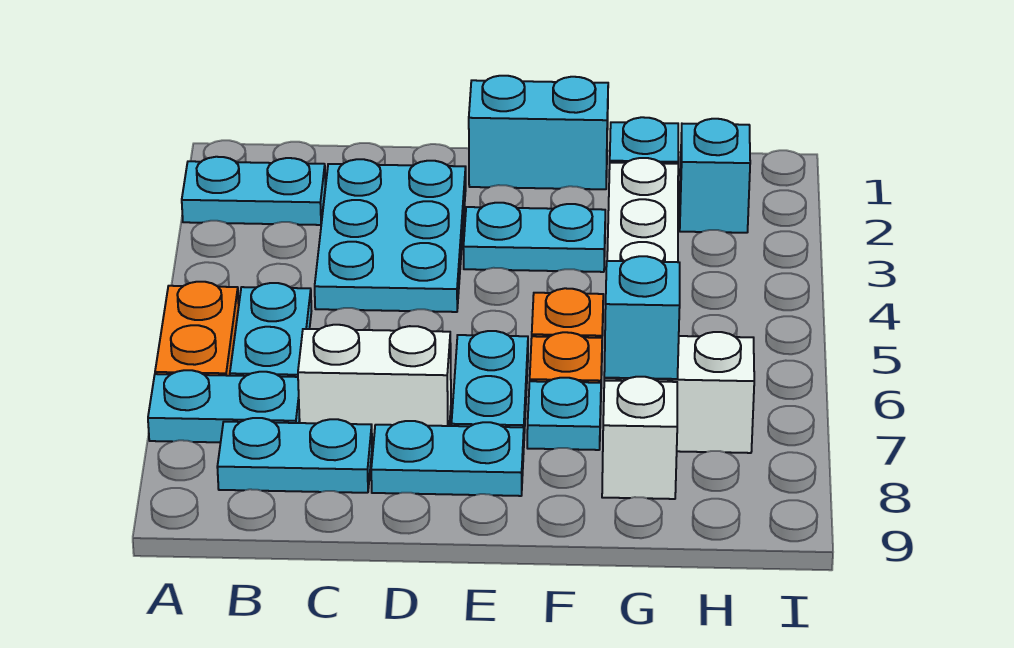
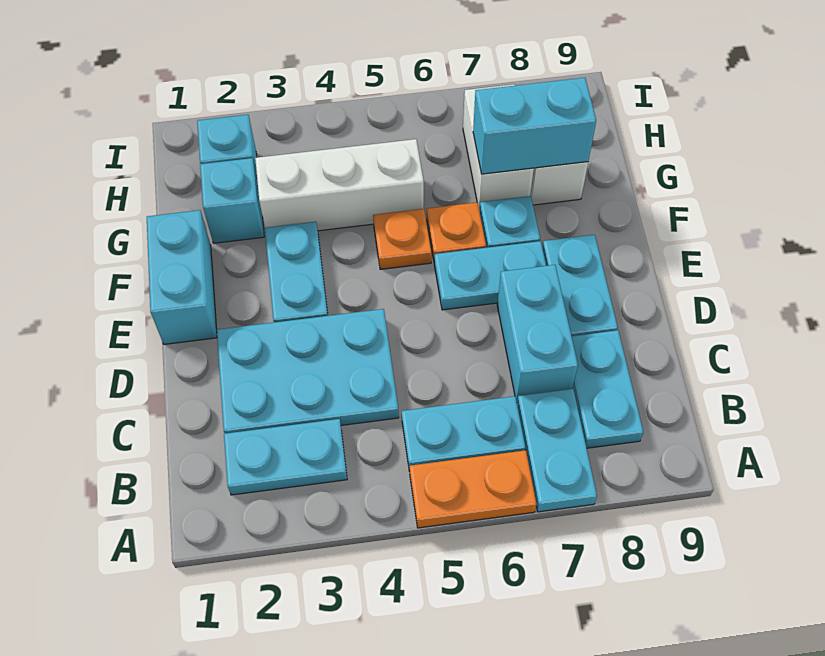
cyan 1x2 plate [182,157,325,225] -> cyan 1x2 plate turned to [224,419,347,495]
white 1x2 brick [298,325,451,445] -> cyan 1x2 brick [497,265,578,401]
cyan 1x1 brick [604,256,680,379] -> cyan 1x2 brick [473,78,596,174]

